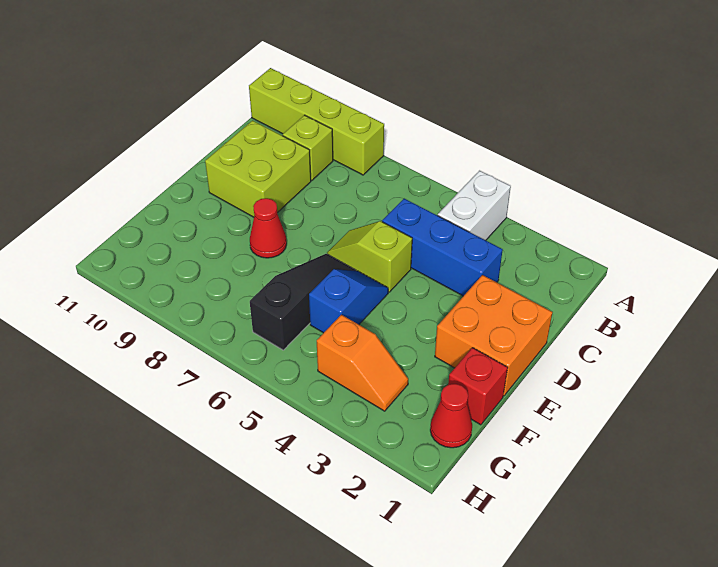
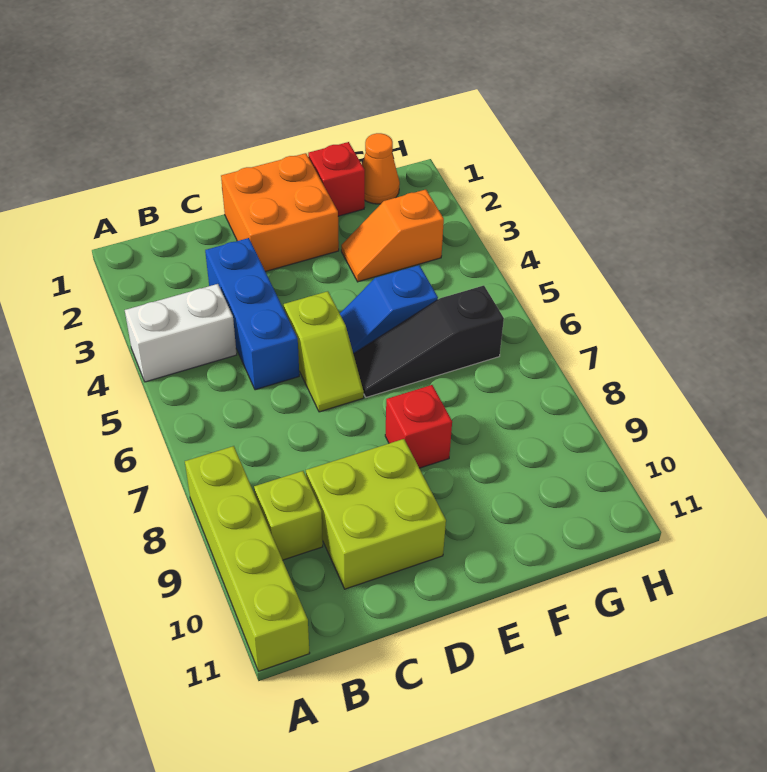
red 1x1 cone [250,198,287,258] -> red 1x1 brick [385,385,452,468]
red 1x1 cone [430,384,472,448] -> orange 1x1 cone [362,133,400,204]
orange 1x2 slope [317,315,408,411] -> orange 1x2 slope turned to [341,190,444,282]

